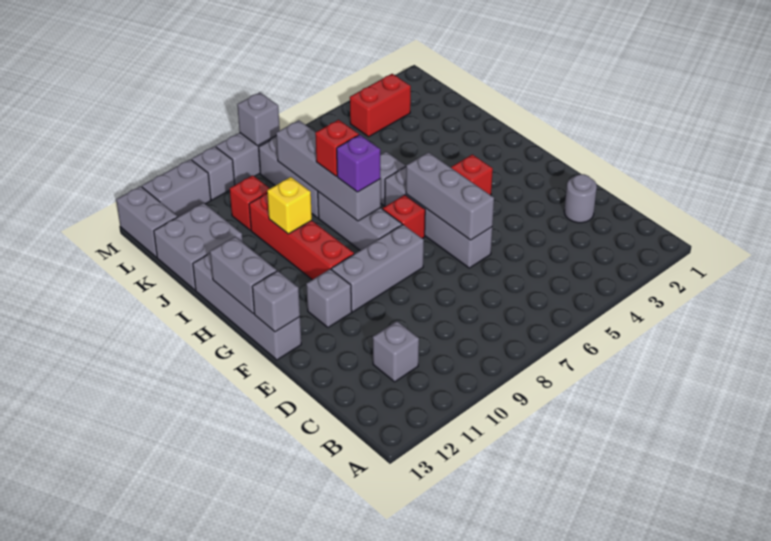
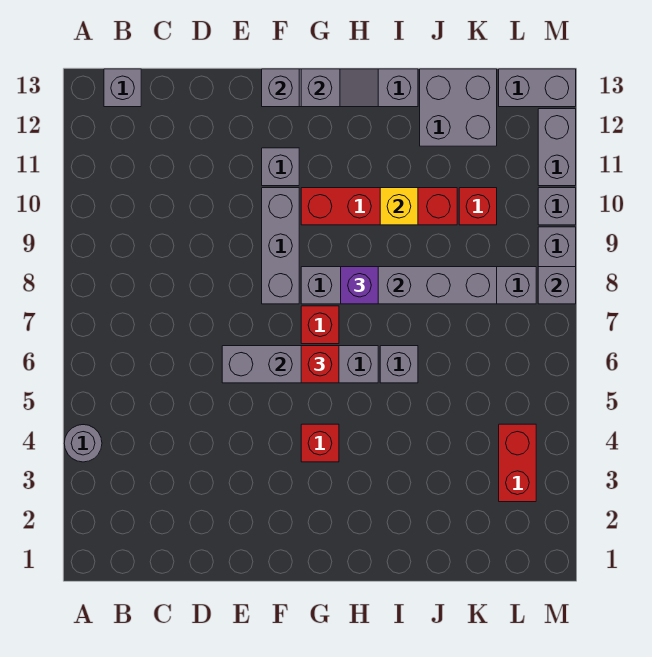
grey 1x1 brick [373,321,419,382] -> grey 1x1 brick moved to [104,69,141,107]
grey 1x1 round brick [564,174,597,223] -> grey 1x1 round brick moved to [64,425,102,462]
grey 1x2 brick [210,237,277,314] -> grey 1x2 slope [301,69,378,107]
red 1x1 brick [315,120,359,176] -> red 1x1 brick moved to [301,346,339,383]

